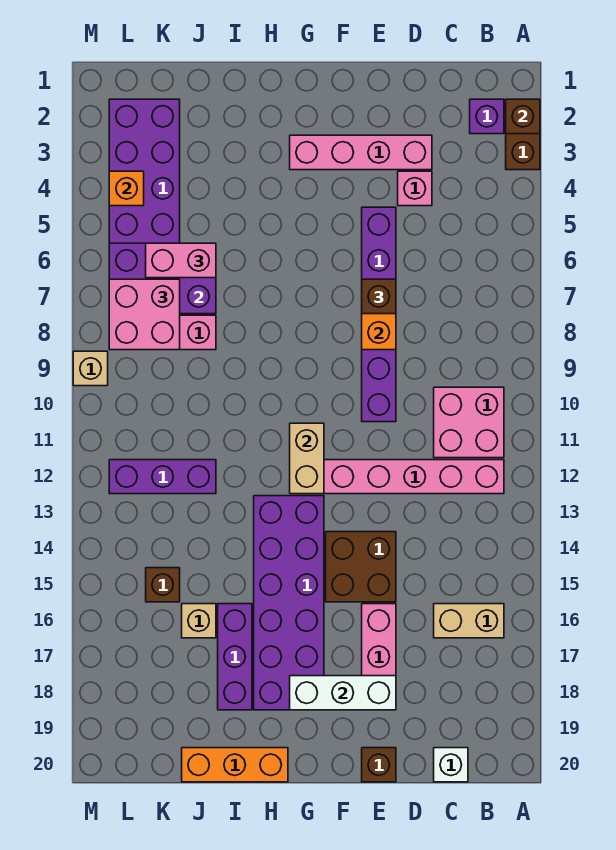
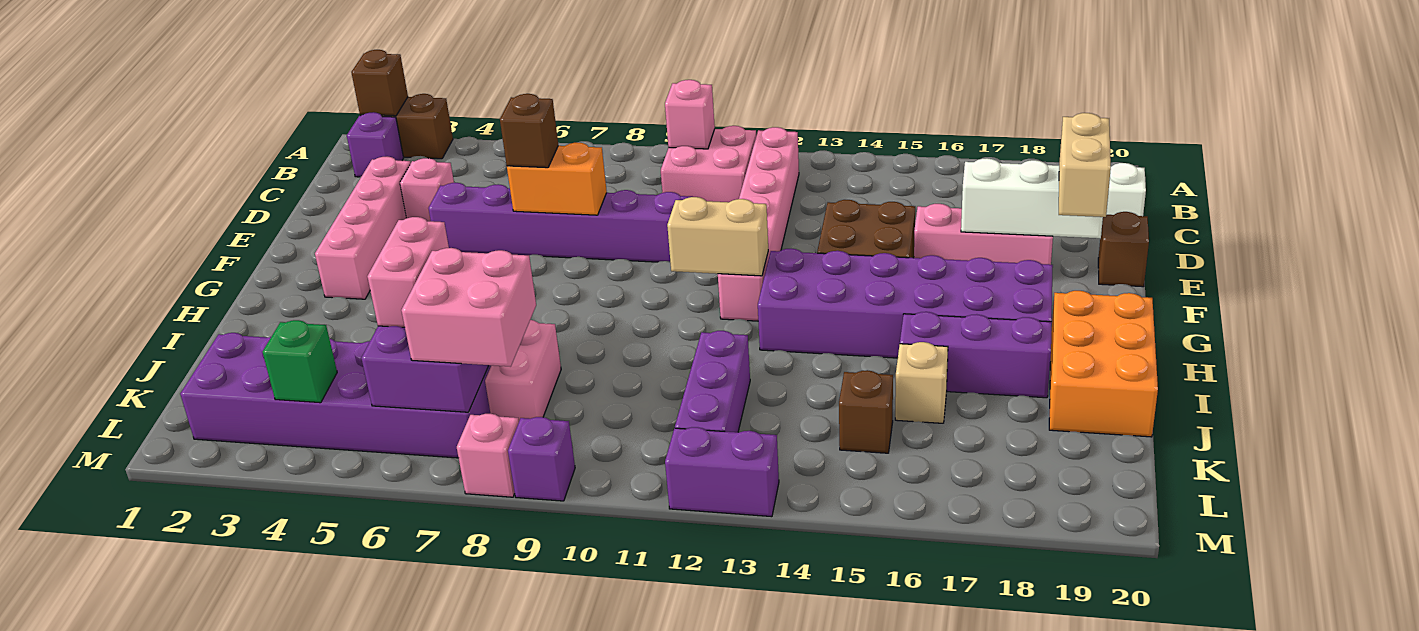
none -> pink 1x1 brick [665,80,715,149]
tan 1x2 brick [434,604,504,638] -> tan 1x2 brick moved to [1059,113,1111,217]
white 1x3 brick [290,676,396,710] -> white 1x3 brick turned to [961,158,1103,238]
orange 1x3 brick [182,748,288,782] -> orange 2x3 brick [1049,291,1158,437]
orange 1x1 brick [109,171,144,206] -> green 1x1 brick [263,320,337,403]
none -> pink 1x1 brick [457,414,519,497]
tan 1x1 brick [73,351,108,386] -> purple 1x1 brick [508,417,575,501]
none -> purple 1x2 brick [665,427,779,517]

